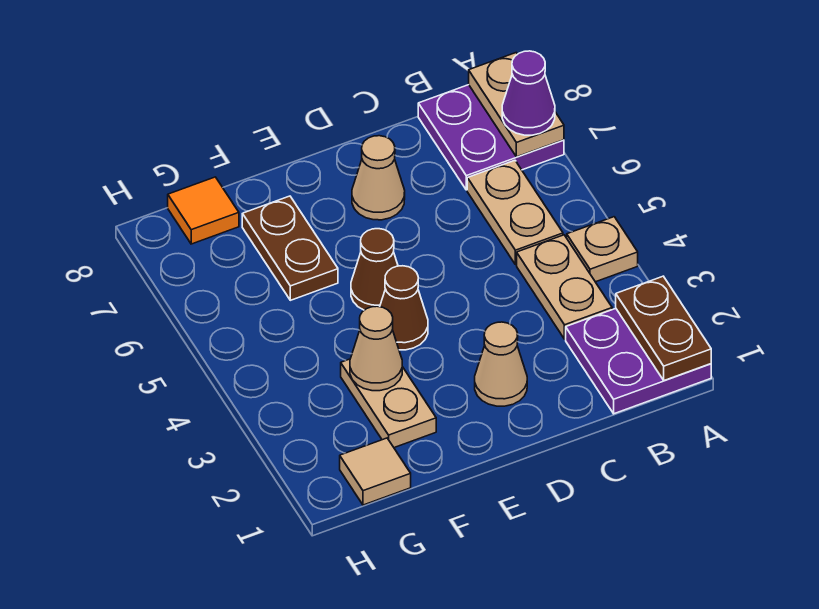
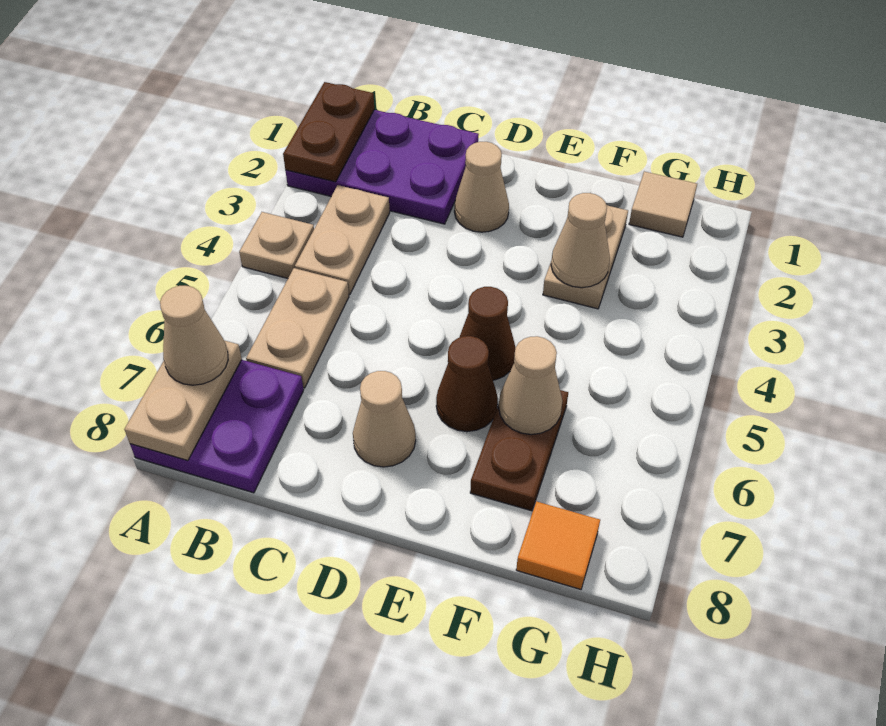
purple 2x2 plate [566,309,711,414] -> purple 2x3 plate [285,110,479,224]
purple 1x1 cone [502,51,555,135] -> tan 1x1 cone [160,286,228,385]
brown 1x1 cone [380,266,428,350] -> brown 1x1 cone moved to [436,336,498,432]
none -> tan 1x1 cone [499,336,562,435]

